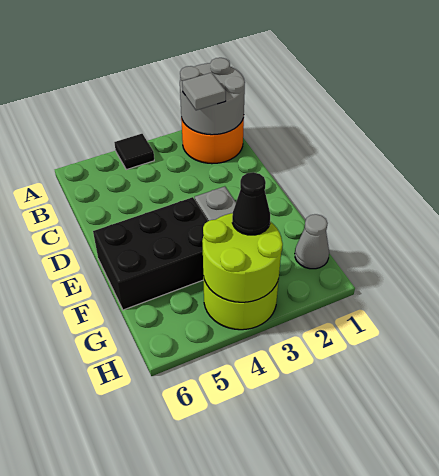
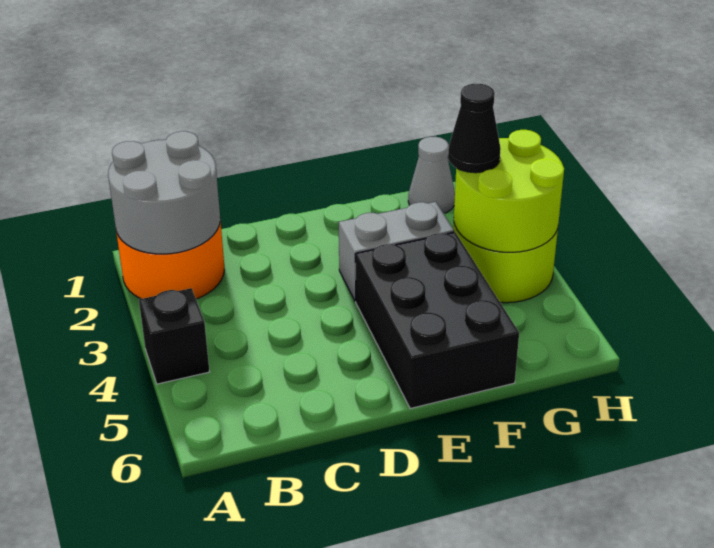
black 1x1 tile [114,134,154,170] -> black 1x1 brick [139,288,209,384]
grey 1x1 tile [182,73,226,110] -> none

